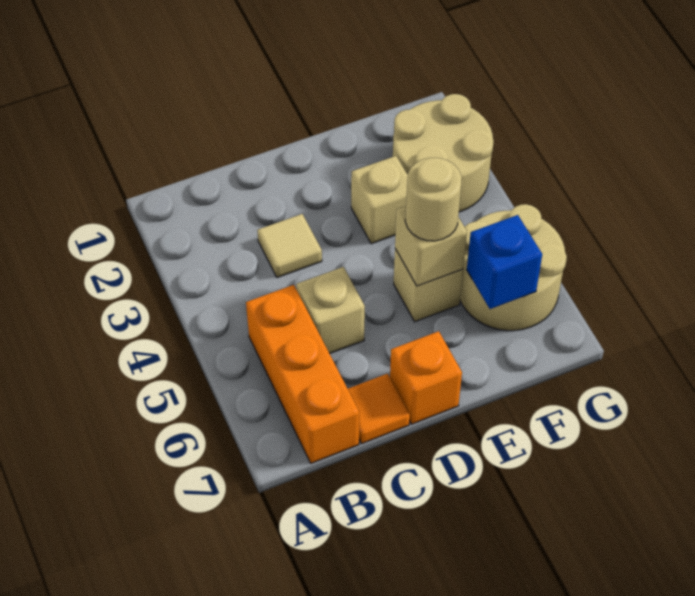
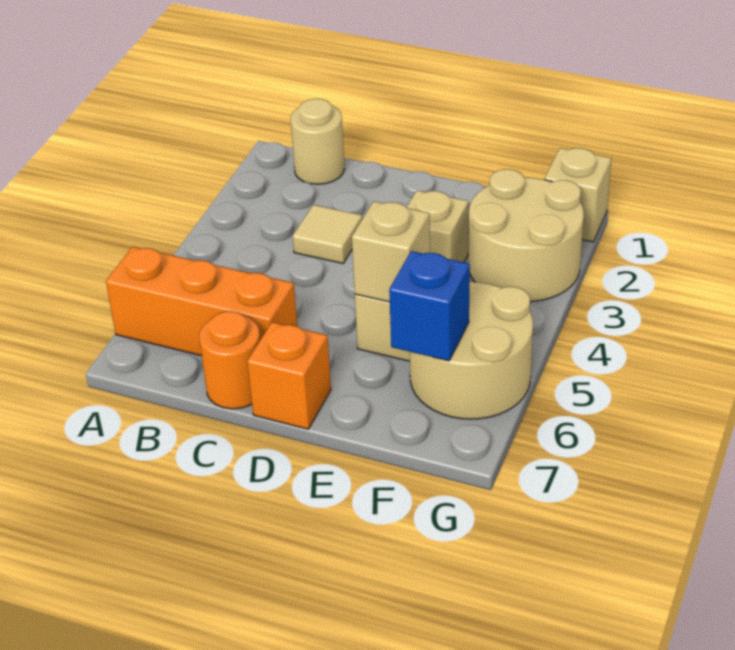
orange 1x3 brick [246,285,359,463] -> orange 1x3 brick turned to [106,247,297,356]
tan 1x1 brick [296,267,365,354] -> tan 1x1 brick moved to [545,148,611,242]
orange 1x1 tile [348,374,410,444] -> orange 1x1 round brick [199,311,260,409]
tan 1x1 round brick [405,158,462,241] -> tan 1x1 round brick moved to [291,99,344,184]

